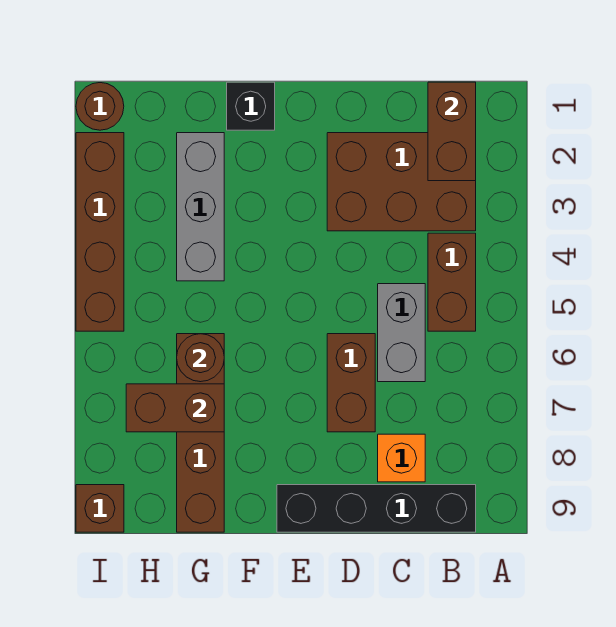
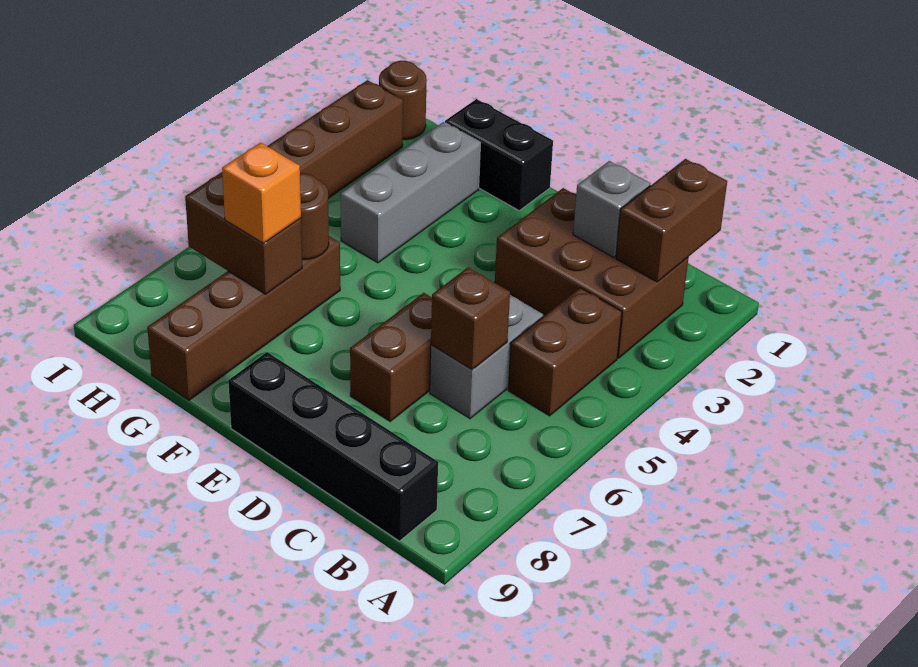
none -> grey 1x1 brick [573,161,651,257]
orange 1x1 brick [378,434,425,482] -> orange 1x1 brick moved to [222,143,301,243]
black 1x1 brick [227,82,275,130] -> black 1x2 brick [445,99,553,210]
brown 1x1 brick [76,485,124,532] -> brown 1x1 brick moved to [431,267,510,370]

